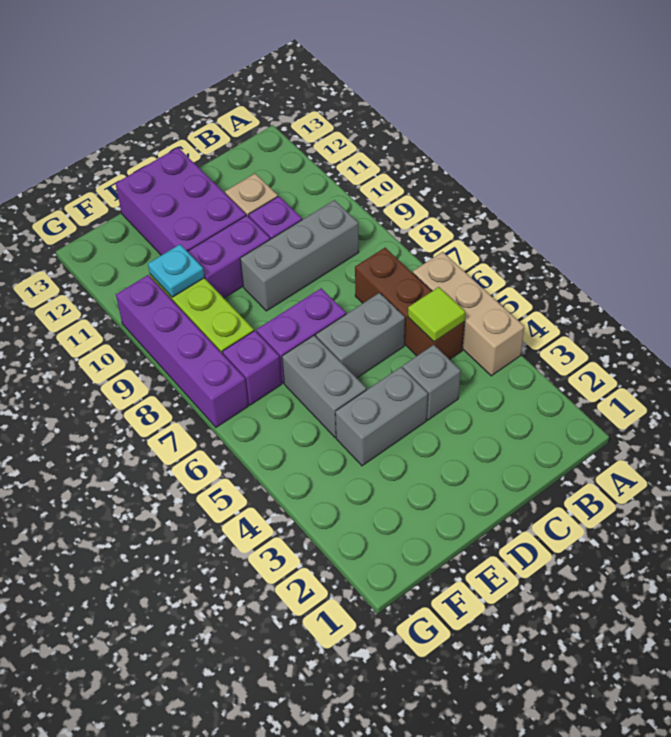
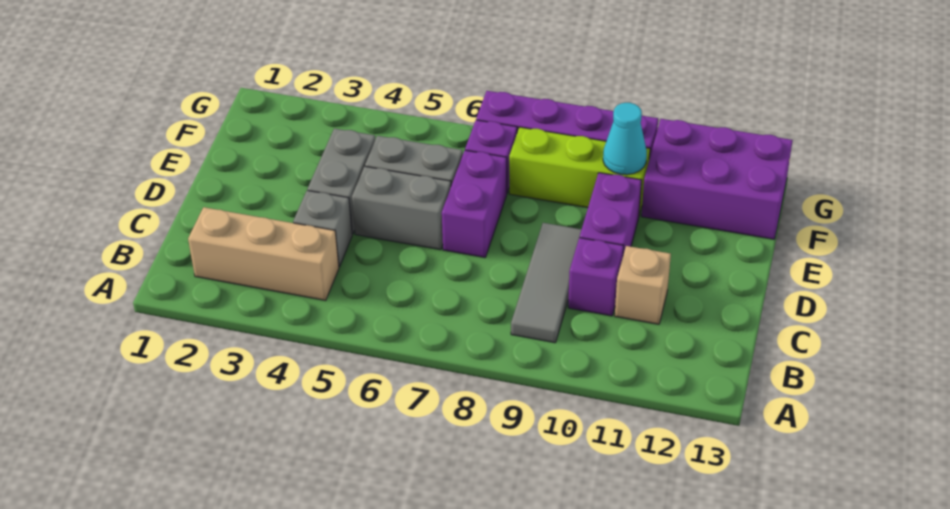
tan 1x3 brick [413,252,524,376] -> tan 1x3 brick moved to [188,207,339,301]
brown 1x3 brick [355,248,465,360] -> none
lime 1x1 tile [408,287,465,342] -> none
grey 1x3 brick [240,200,359,311] -> grey 1x3 tile [511,223,581,343]
grey 1x2 brick [316,293,405,378] -> grey 1x2 brick turned to [352,166,451,250]
purple 2x3 brick [116,148,246,255] -> purple 2x3 brick moved to [641,119,793,239]
cyan 1x1 plate [148,244,204,297] -> cyan 1x1 cone [603,103,647,175]

